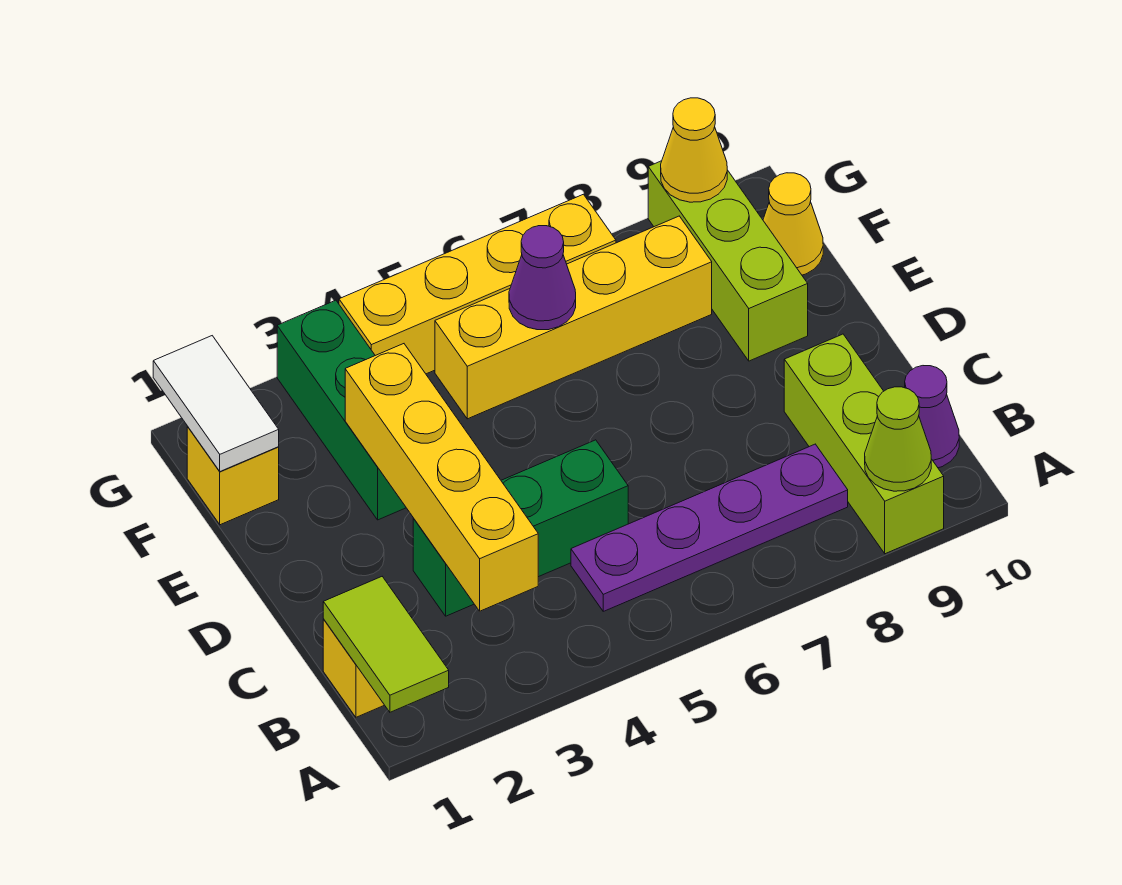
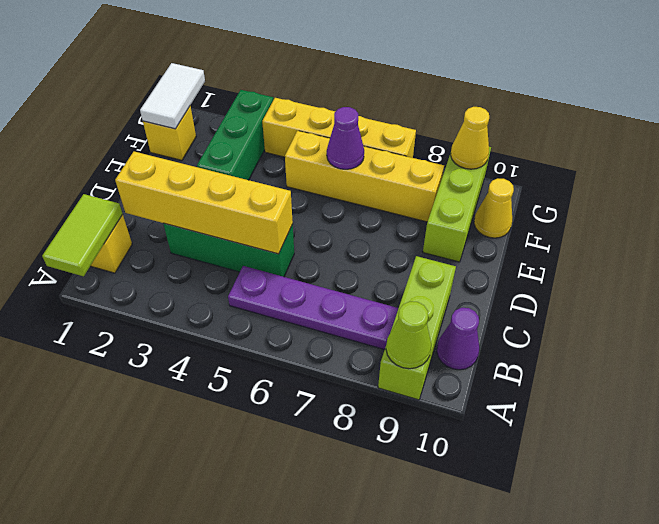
yellow 1x4 brick [345,344,538,611] -> yellow 1x4 brick turned to [115,152,293,254]

